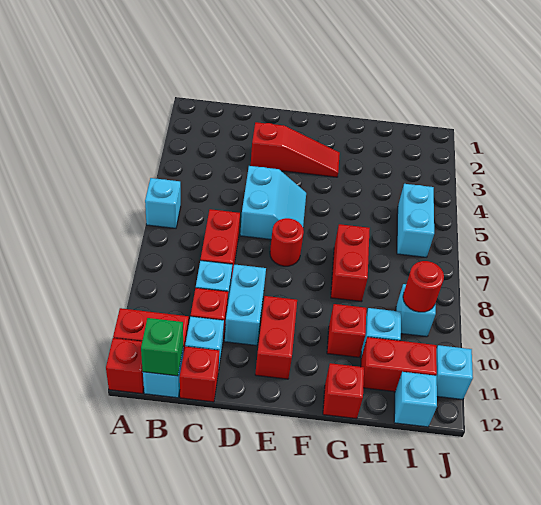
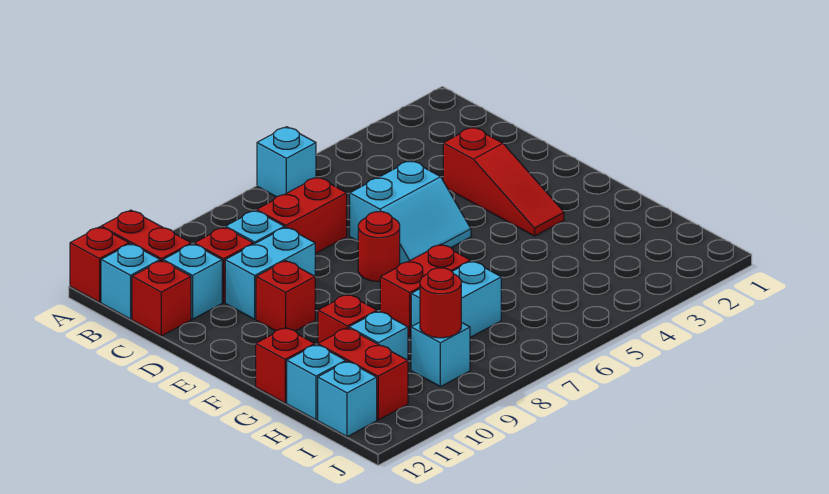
green 1x1 brick [141,318,183,376] -> none
red 1x2 brick [255,296,297,379] -> red 1x1 brick [256,261,315,331]
cyan 1x2 brick [397,184,434,257] -> cyan 1x2 brick moved to [411,261,501,337]
cyan 1x1 brick [436,345,473,400] -> cyan 1x1 brick moved to [287,344,346,420]

